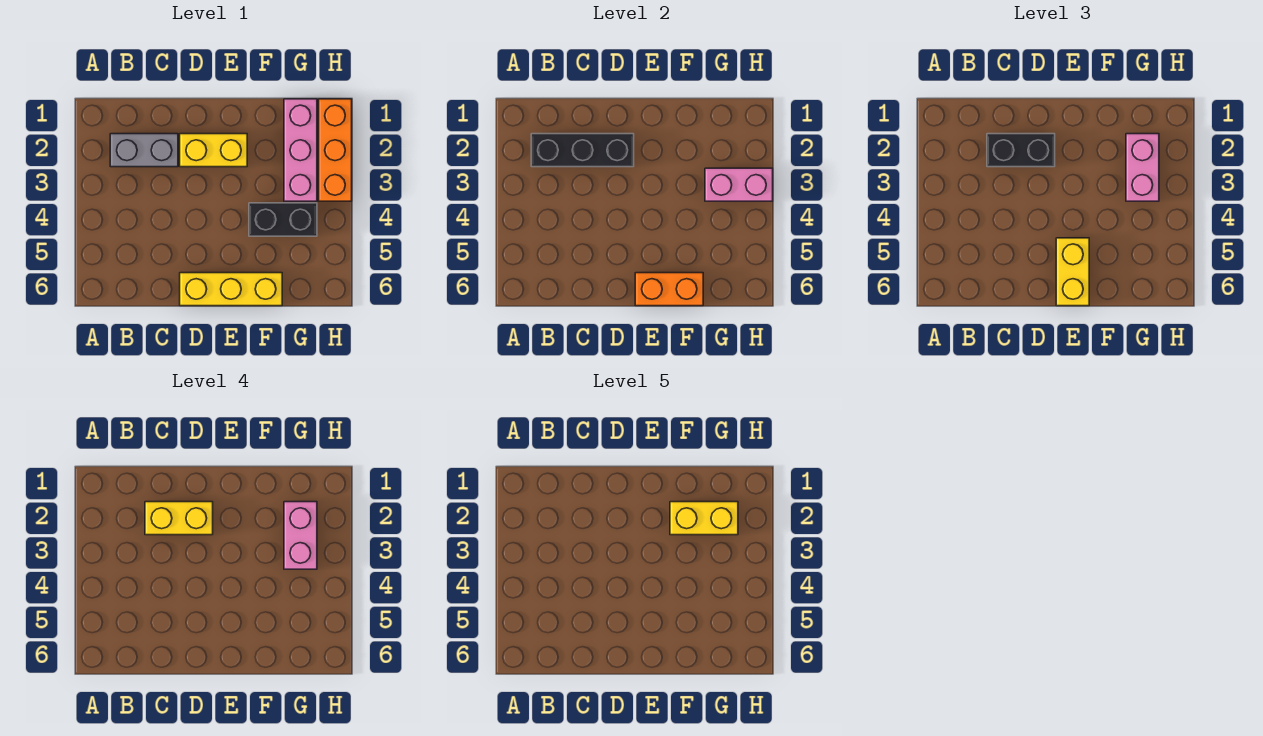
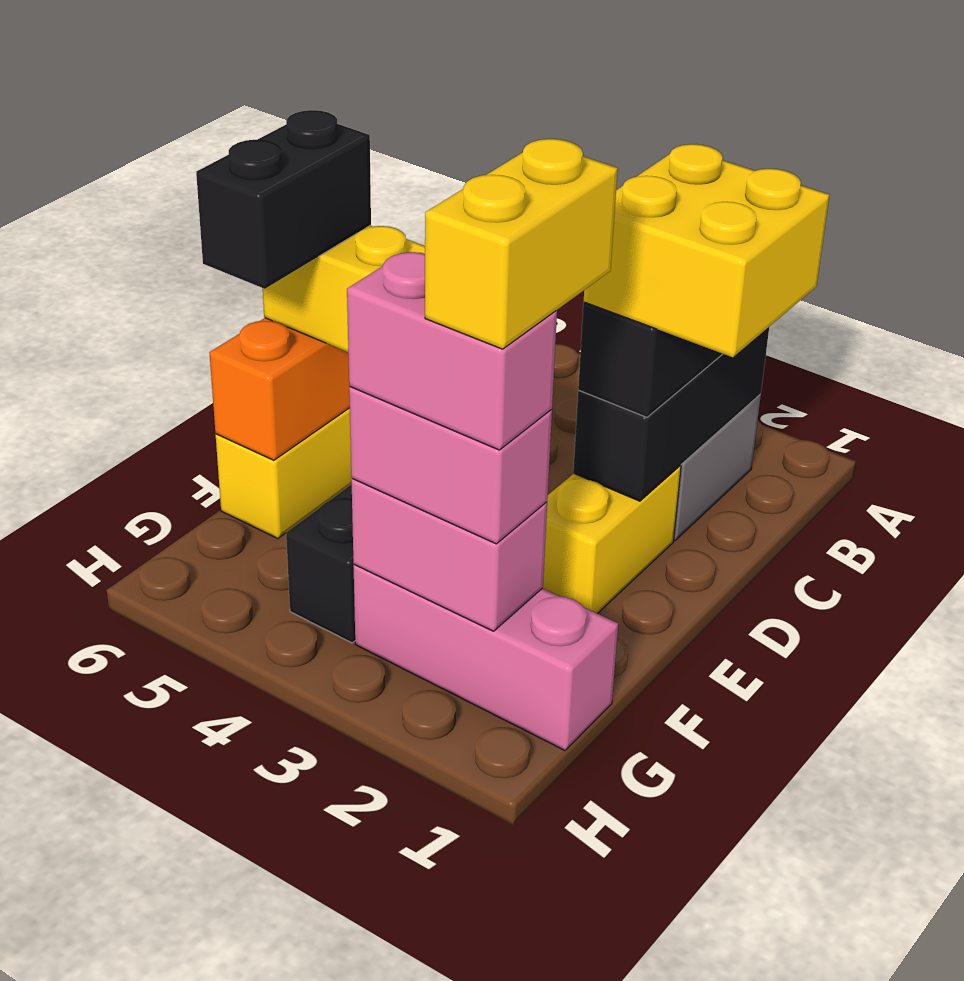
yellow 1x2 brick [145,502,213,535] -> yellow 2x2 brick [584,144,829,357]
none -> black 1x2 brick [196,110,371,289]
pink 1x2 brick [705,168,773,201] -> pink 1x2 brick turned to [351,479,547,631]
orange 1x3 brick [319,99,352,201] -> none

